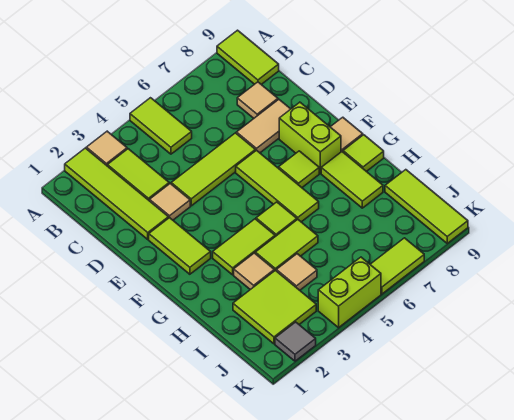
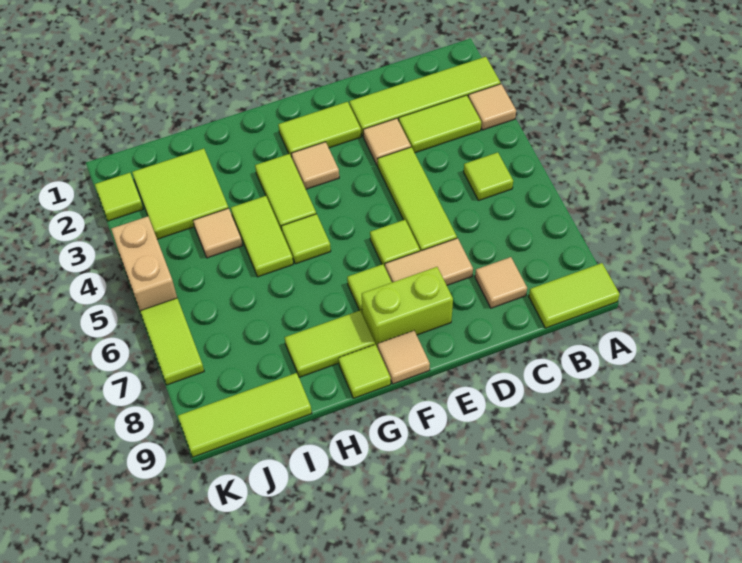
lime 1x2 tile [130,98,192,154] -> lime 1x1 tile [464,152,513,201]
tan 1x2 tile [236,100,290,153] -> tan 1x2 tile turned to [385,238,473,285]
lime 1x3 tile [236,150,319,222] -> lime 1x1 tile [370,220,420,267]
tan 1x1 tile [234,253,274,290] -> tan 1x1 tile moved to [291,142,339,189]
grey 1x1 tile [275,322,316,361] -> lime 1x1 tile [95,173,143,221]
lime 1x2 brick [318,257,381,328] -> tan 1x2 brick [111,216,177,311]

